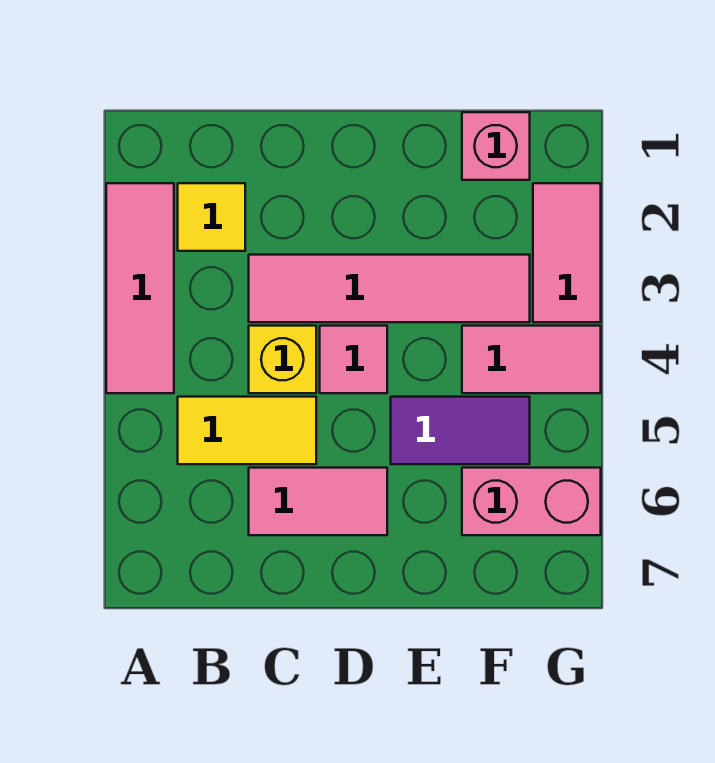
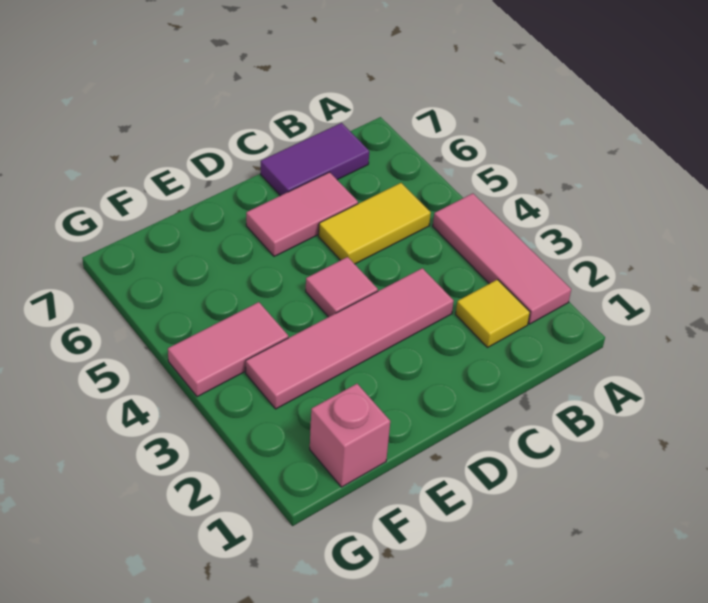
yellow 1x1 brick [249,326,316,393] -> none
purple 1x2 tile [391,397,530,464] -> purple 1x2 tile moved to [261,123,369,196]
pink 1x2 brick [462,468,601,535] -> none
pink 1x2 tile [533,183,601,322] -> none

